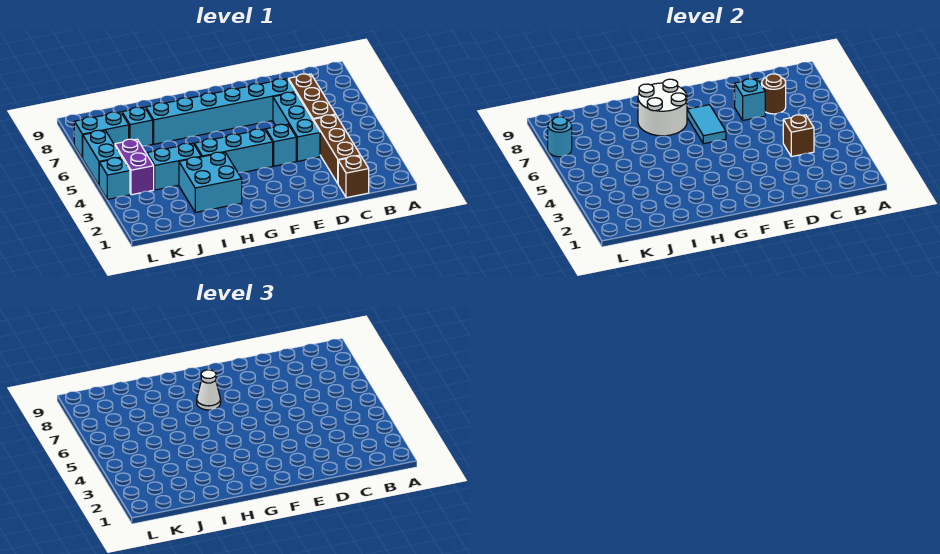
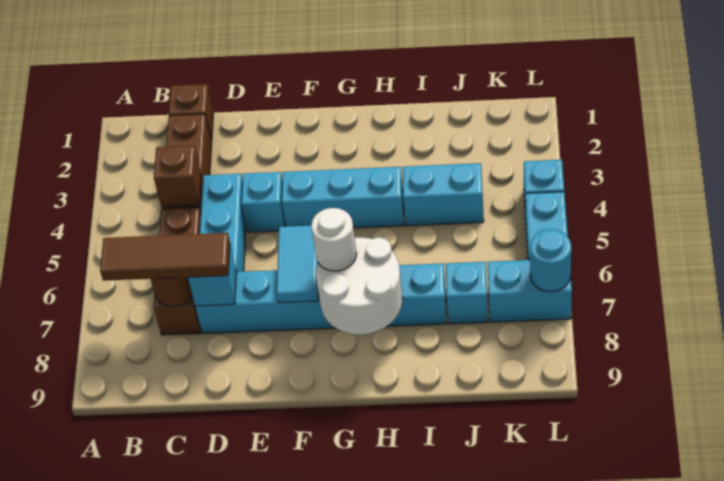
none -> brown 1x3 tile [100,233,230,281]
white 1x1 cone [197,370,221,410] -> white 1x1 round brick [311,208,357,271]
cyan 2x2 brick [179,152,242,212] -> none
purple 1x2 brick [115,139,154,195] -> none

